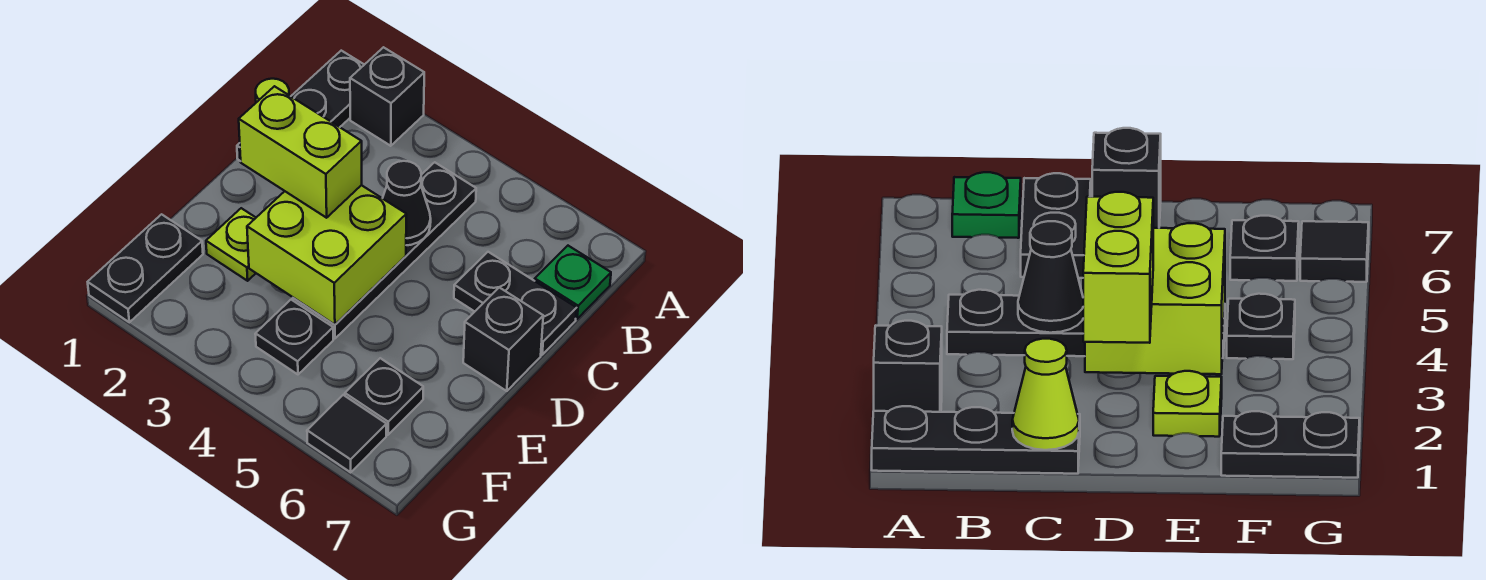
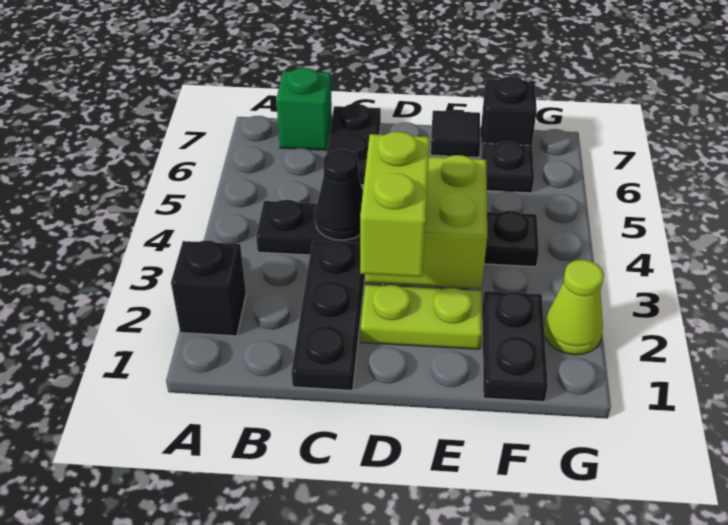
black 1x3 plate [237,51,364,161] -> black 1x3 plate turned to [291,241,365,390]
green 1x1 plate [535,246,611,319] -> green 1x1 brick [276,68,332,150]
lime 1x1 cone [1012,339,1079,450] -> lime 1x1 cone moved to [544,260,604,355]
black 1x1 brick [463,287,543,391] -> black 1x1 brick moved to [481,77,537,156]
lime 1x1 plate [206,208,256,281] -> lime 1x2 plate [361,285,482,349]
black 1x2 plate [88,214,203,322] -> black 1x2 plate turned to [483,291,548,402]
black 1x1 tile [307,395,386,472] -> black 1x1 tile moved to [430,111,480,157]

